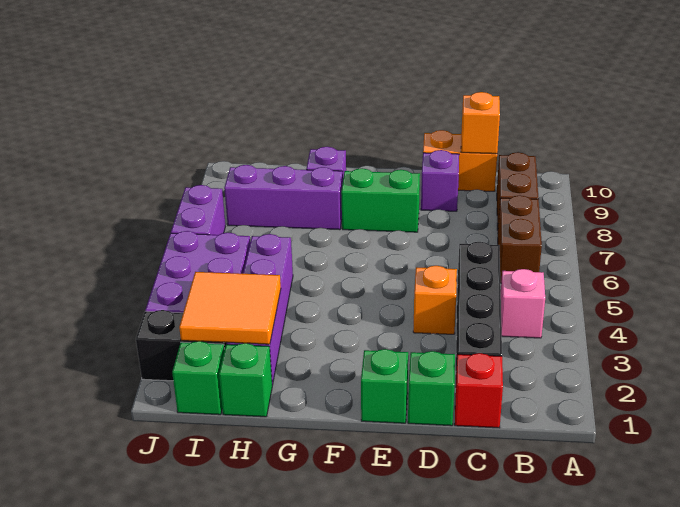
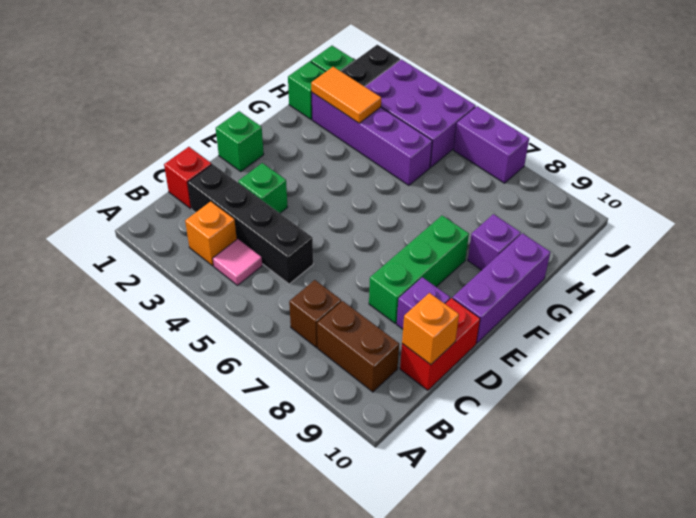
pink 1x1 brick [501,269,545,338] -> pink 1x1 tile [213,239,262,285]
brown 1x2 brick [498,196,542,283] -> brown 1x1 brick [289,280,341,348]
orange 1x2 brick [423,130,497,191] -> red 1x2 brick [400,298,480,390]
green 1x1 brick [408,351,455,426] -> green 1x1 brick moved to [238,163,288,213]
orange 1x1 brick [413,266,457,334] -> orange 1x1 brick moved to [185,201,237,266]
green 1x2 brick [341,168,420,232] -> green 1x3 brick [369,216,469,323]
purple 1x3 brick [224,165,343,230] -> purple 1x3 brick moved to [453,233,550,343]
orange 2x2 tile [179,272,281,344] -> orange 1x2 tile [311,67,381,123]

